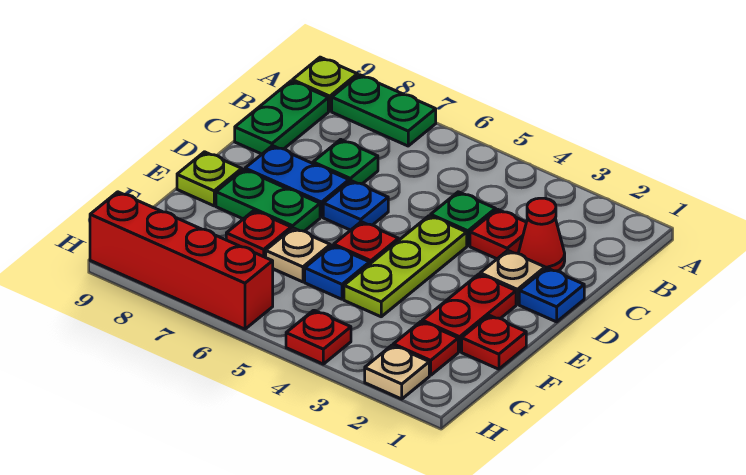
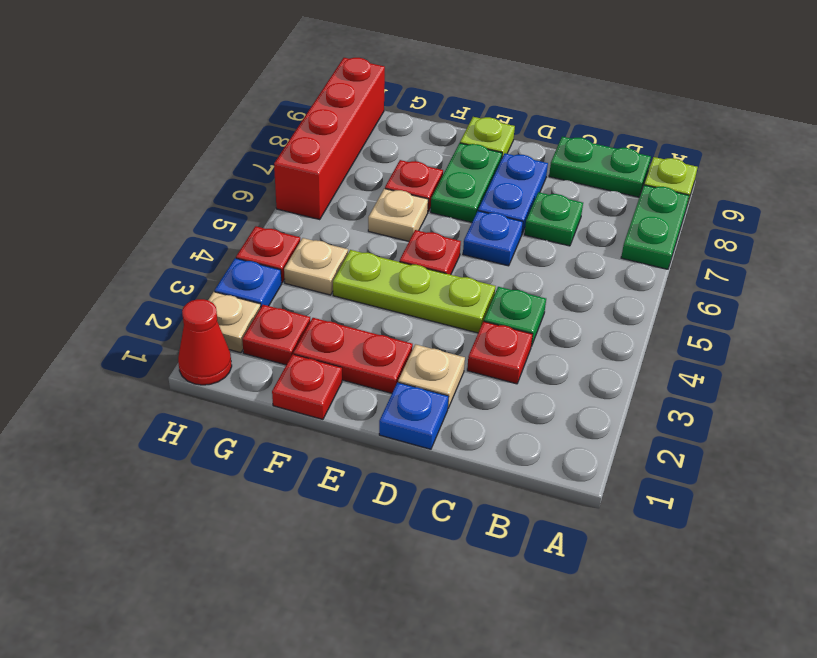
red 1x1 cone [518,198,565,271] -> red 1x1 cone moved to [178,299,232,385]
blue 1x1 plate [305,245,370,299] -> blue 1x1 plate moved to [215,258,281,307]
none -> tan 1x1 plate [284,238,348,295]

